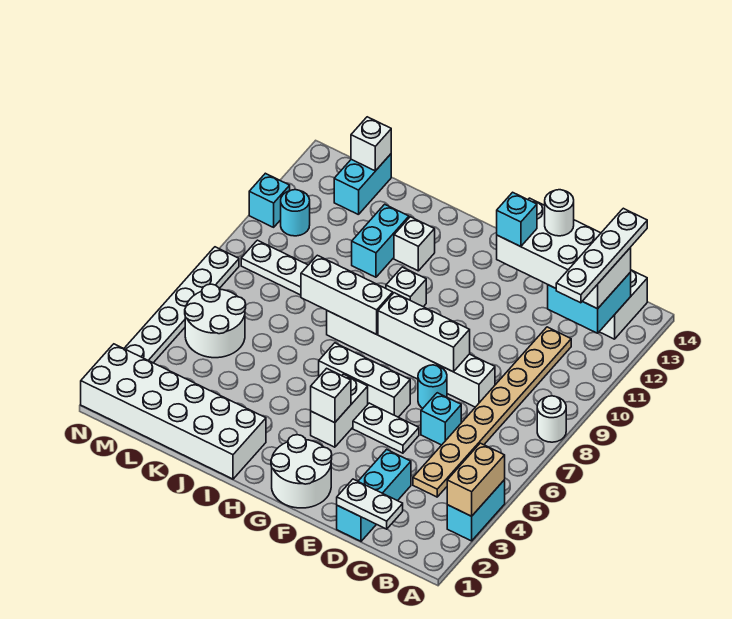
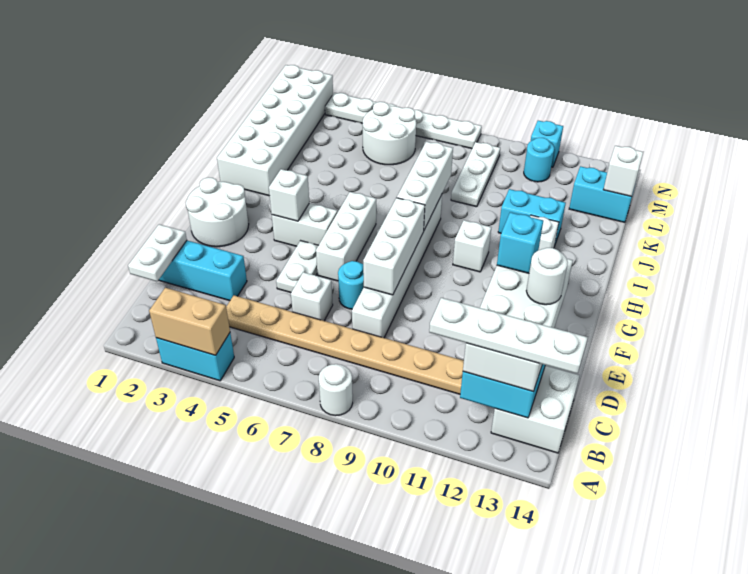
cyan 1x1 brick [421,393,461,445] -> white 1x1 brick [291,272,333,321]

